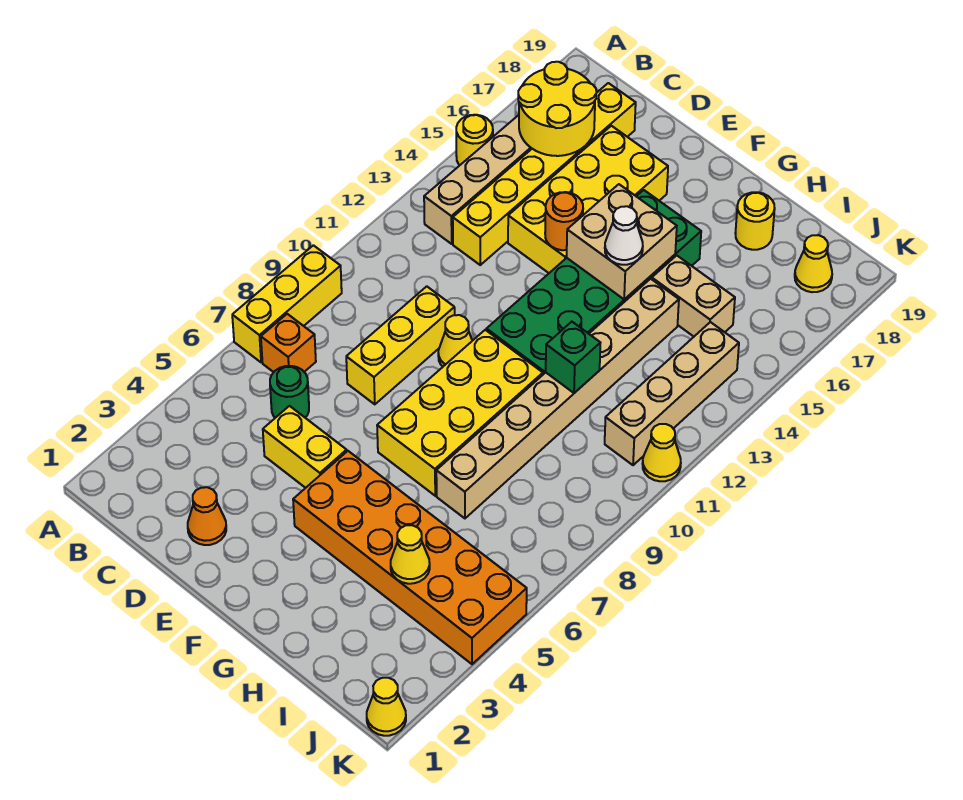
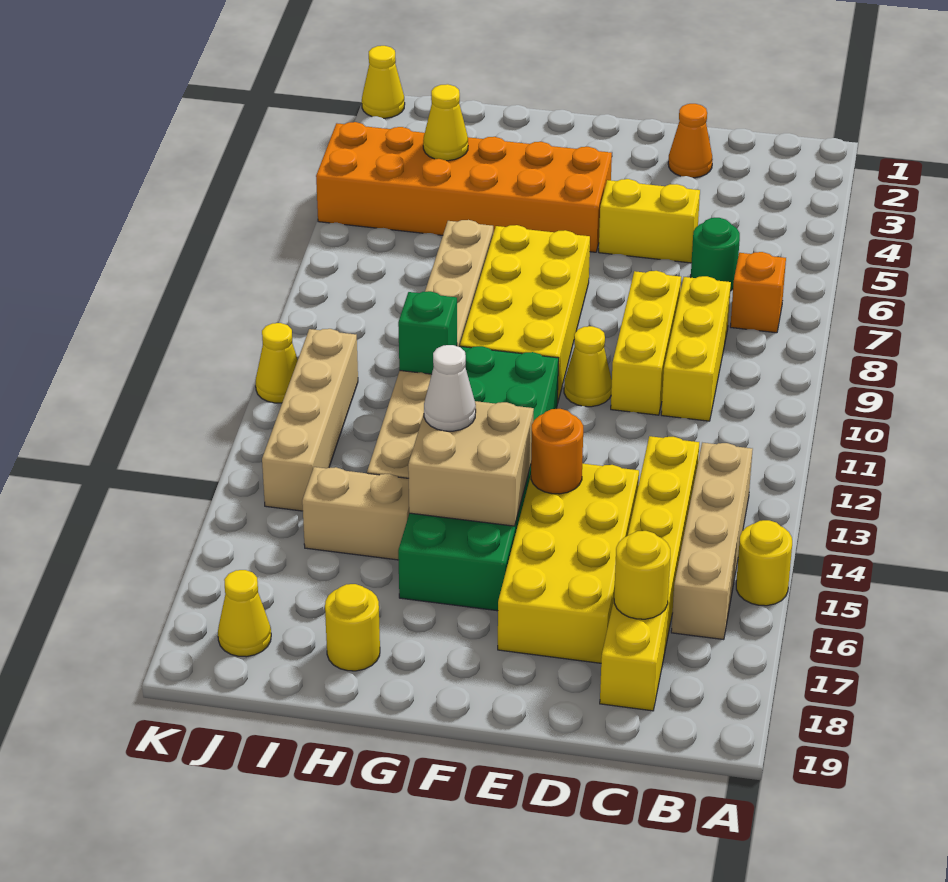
yellow 1x3 brick [232,245,342,362] -> yellow 1x3 brick moved to [661,276,731,421]
yellow 2x2 round brick [518,62,596,156] -> yellow 1x1 round brick [614,531,670,619]

